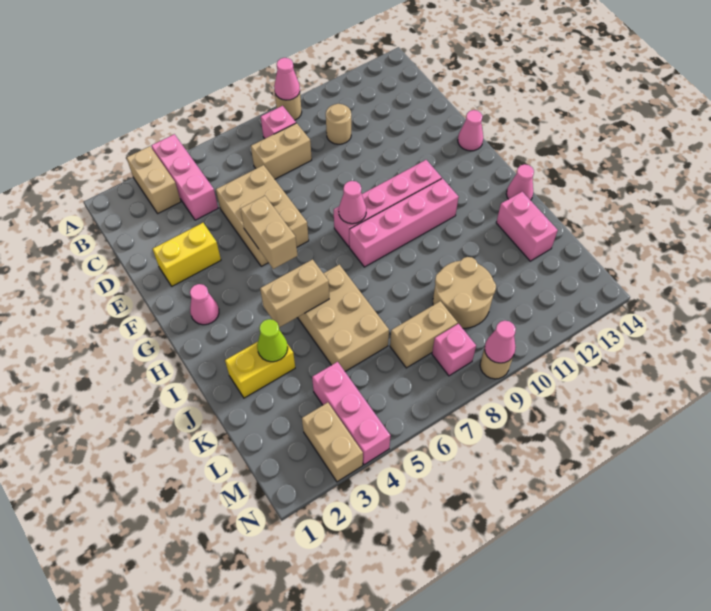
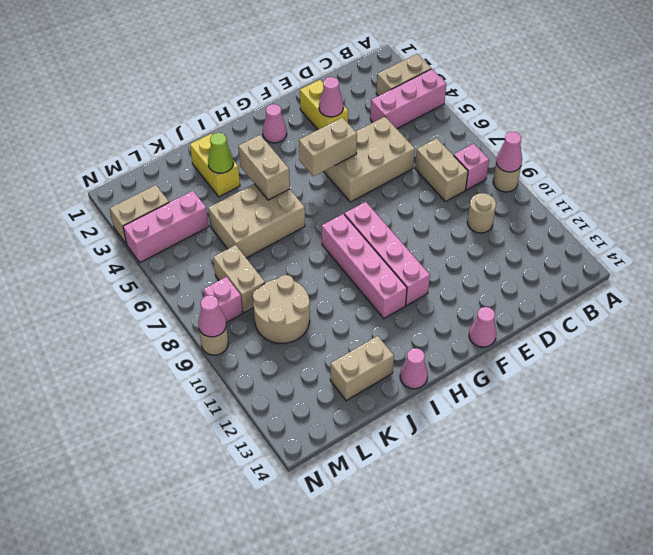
pink 1x1 cone [339,181,366,224] -> pink 1x1 cone moved to [319,77,343,117]
pink 1x2 brick [496,192,558,261] -> tan 1x2 brick [330,336,394,401]

